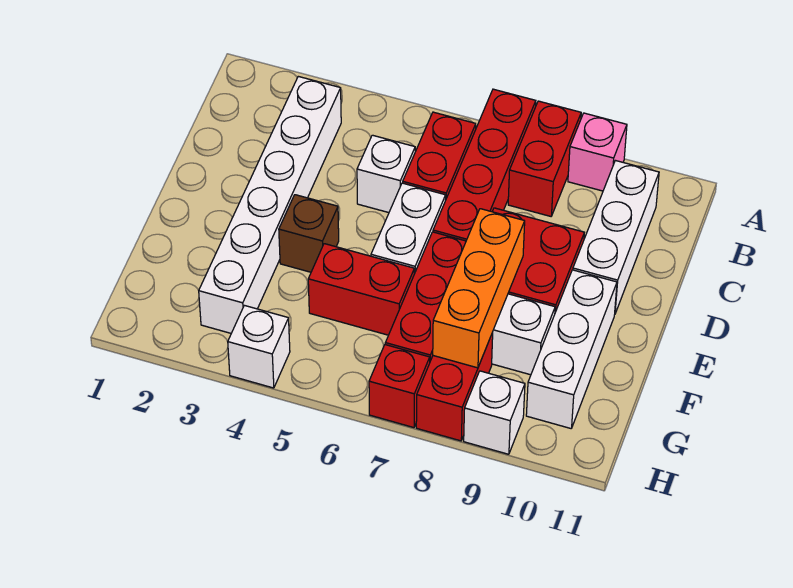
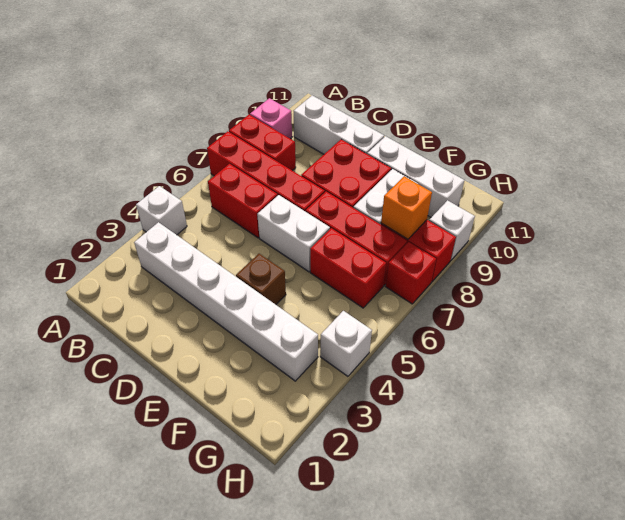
white 1x1 brick [357,135,415,213] -> white 1x1 brick moved to [136,186,187,235]
orange 1x3 brick [433,209,525,368] -> orange 1x1 brick [381,176,432,239]
red 1x2 brick [308,244,414,335] -> red 1x2 brick turned to [310,228,386,308]

